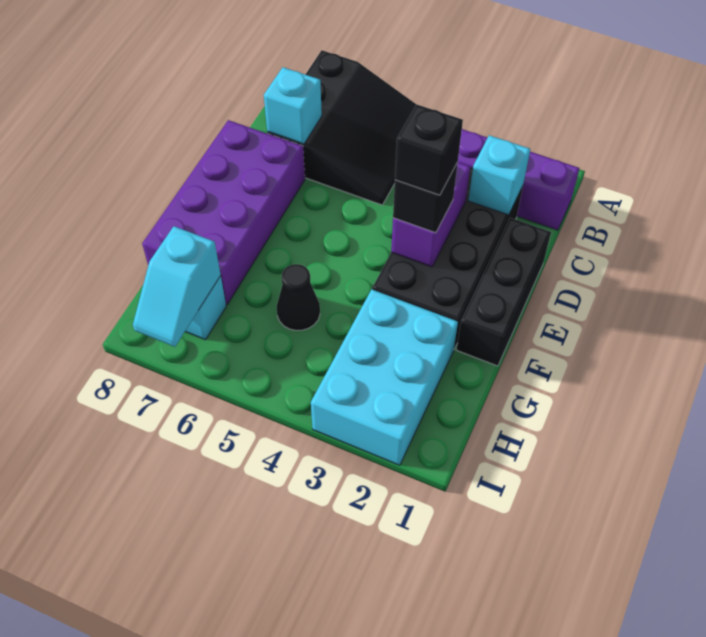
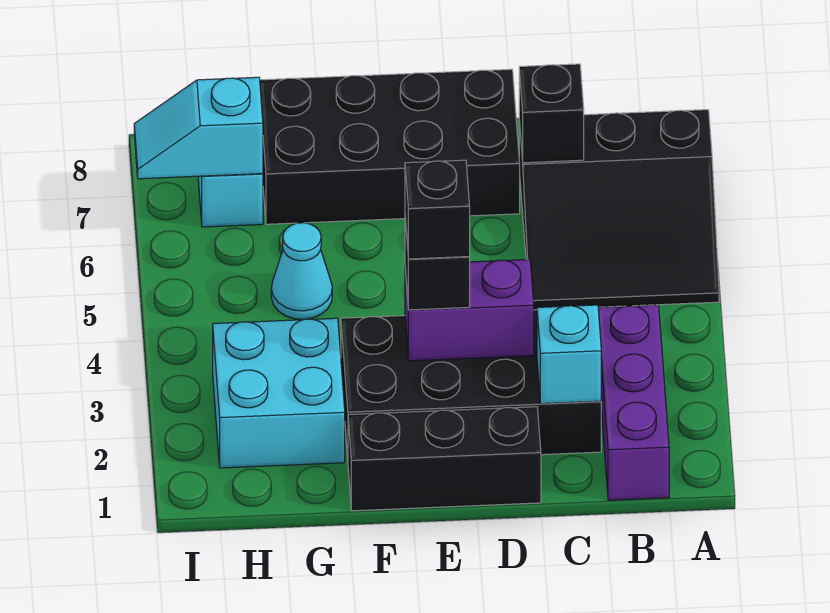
cyan 1x1 brick [264,67,322,144] -> black 1x1 brick [519,64,584,163]
purple 2x4 brick [142,120,305,305] -> black 2x4 brick [260,69,520,224]
cyan 2x3 brick [311,289,458,465] -> cyan 2x2 brick [213,318,345,468]
black 1x1 cone [277,264,320,330] -> cyan 1x1 cone [271,223,332,319]

